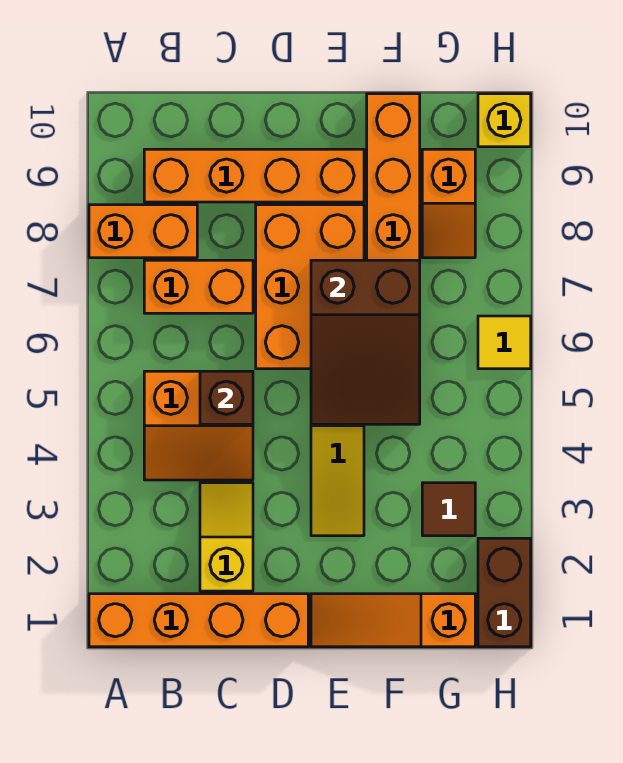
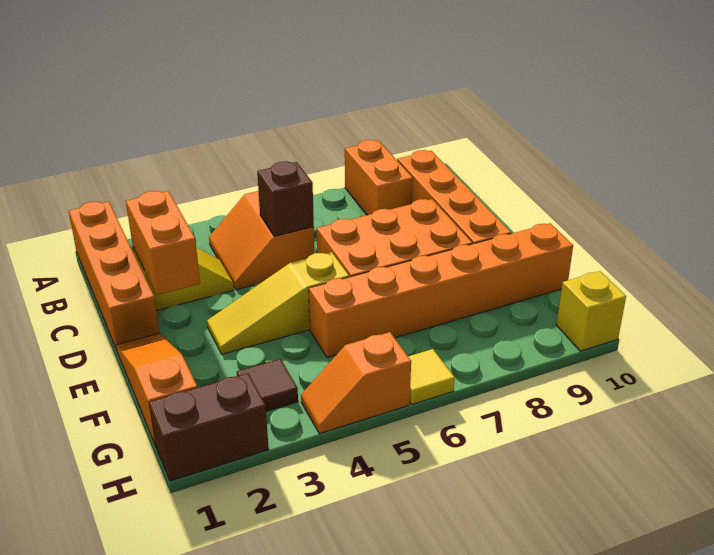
orange 1x2 brick [144,260,253,313] -> orange 1x2 brick moved to [126,191,200,295]
brown 2x3 slope [311,260,420,424] -> none
orange 1x2 slope [422,149,475,258] -> orange 1x2 slope moved to [301,332,411,434]

